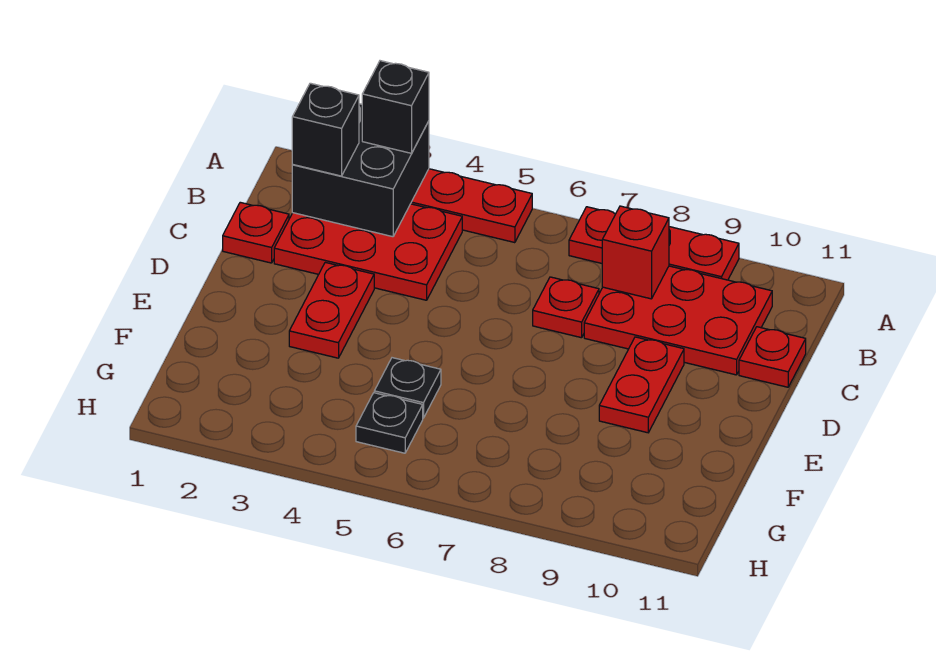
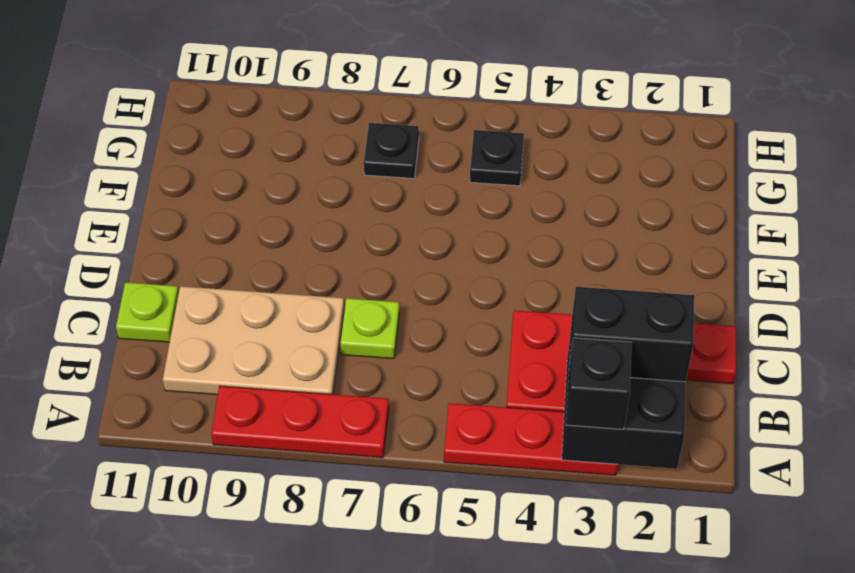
black 1x1 brick [292,83,359,176] -> black 1x2 brick [569,287,694,382]
red 2x3 plate [584,266,772,375] -> tan 2x3 plate [163,286,344,395]
red 1x1 brick [602,206,669,299] -> none
red 1x1 plate [533,277,599,338] -> lime 1x1 plate [340,298,399,359]
red 1x1 plate [739,327,806,387] -> lime 1x1 plate [116,282,179,342]
red 1x2 plate [289,262,374,358] -> none
red 1x2 plate [599,337,684,433] -> none
black 1x1 plate [374,358,441,418] -> black 1x1 plate moved to [364,123,419,178]

